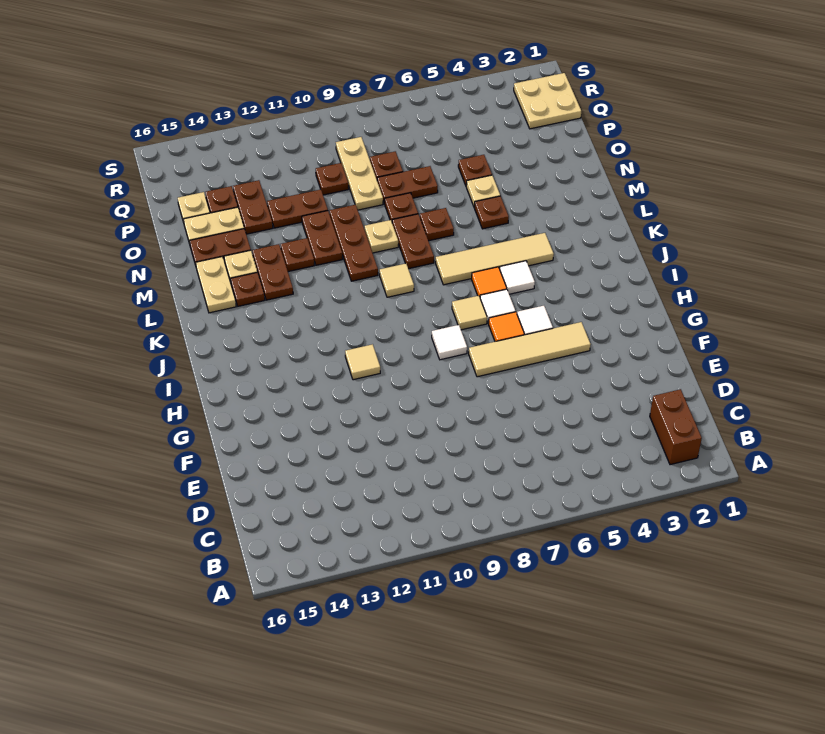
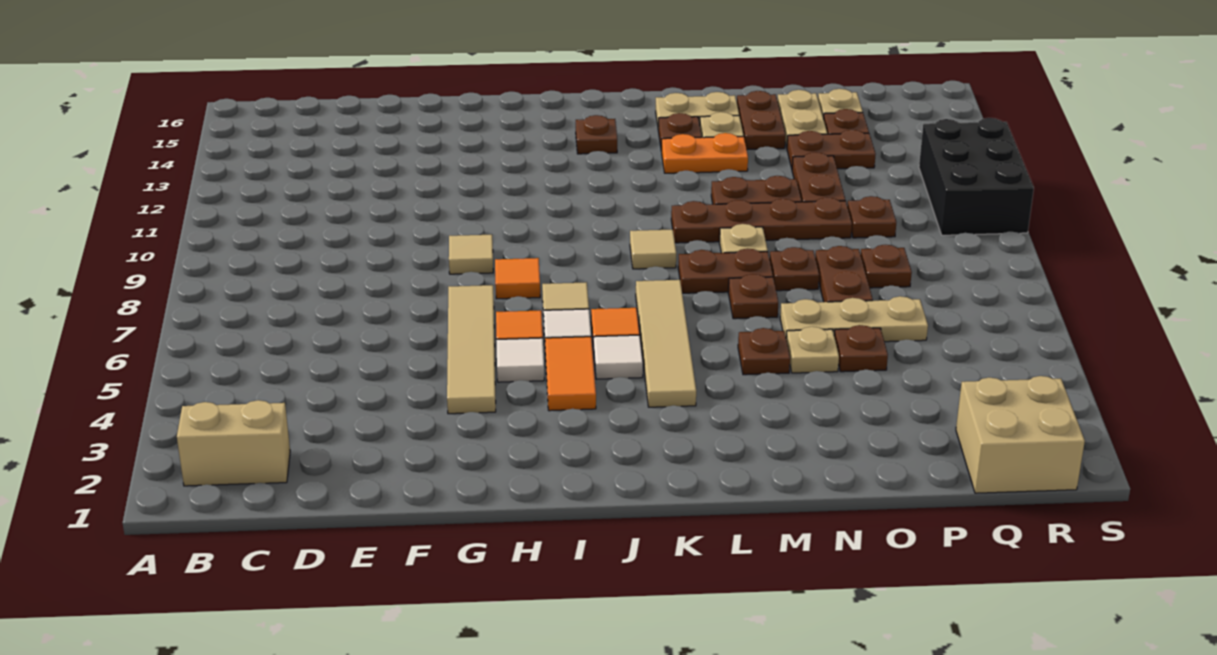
brown 1x2 brick [650,389,702,465] -> tan 1x2 brick [177,400,290,486]
white 1x1 tile [432,325,467,360] -> orange 1x1 tile [495,258,540,299]
tan 1x1 tile [345,344,380,380] -> tan 1x1 tile moved to [449,235,493,274]
none -> orange 1x2 tile [545,337,596,411]
brown 1x3 plate [330,205,378,281] -> brown 1x4 plate [671,198,852,243]
brown 1x2 plate [252,244,293,300] -> orange 1x2 plate [662,133,748,173]
brown 1x1 plate [281,238,314,272] -> brown 1x1 plate moved to [576,115,617,154]
tan 1x3 plate [336,137,383,210] -> tan 1x3 plate moved to [780,296,928,342]
tan 2x2 plate [514,73,581,129] -> tan 2x2 brick [956,376,1085,493]
none -> black 2x3 brick [919,118,1034,235]

